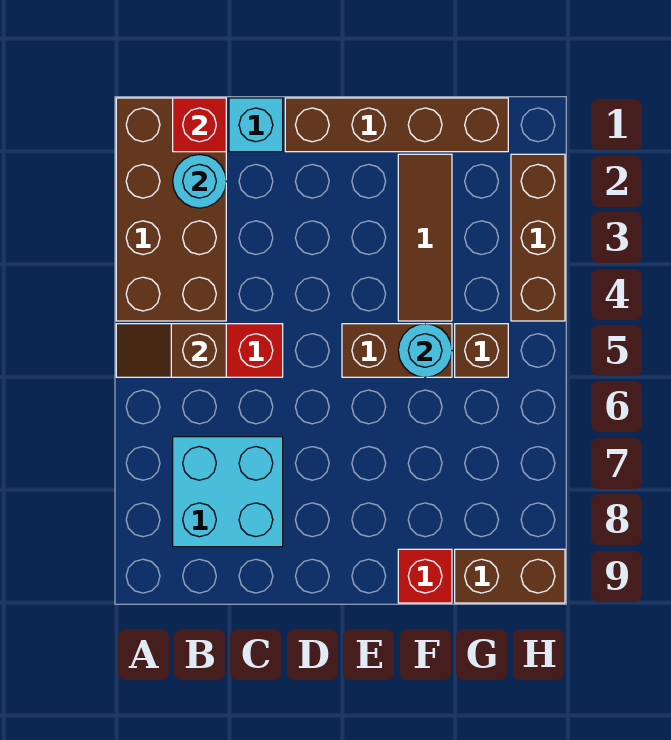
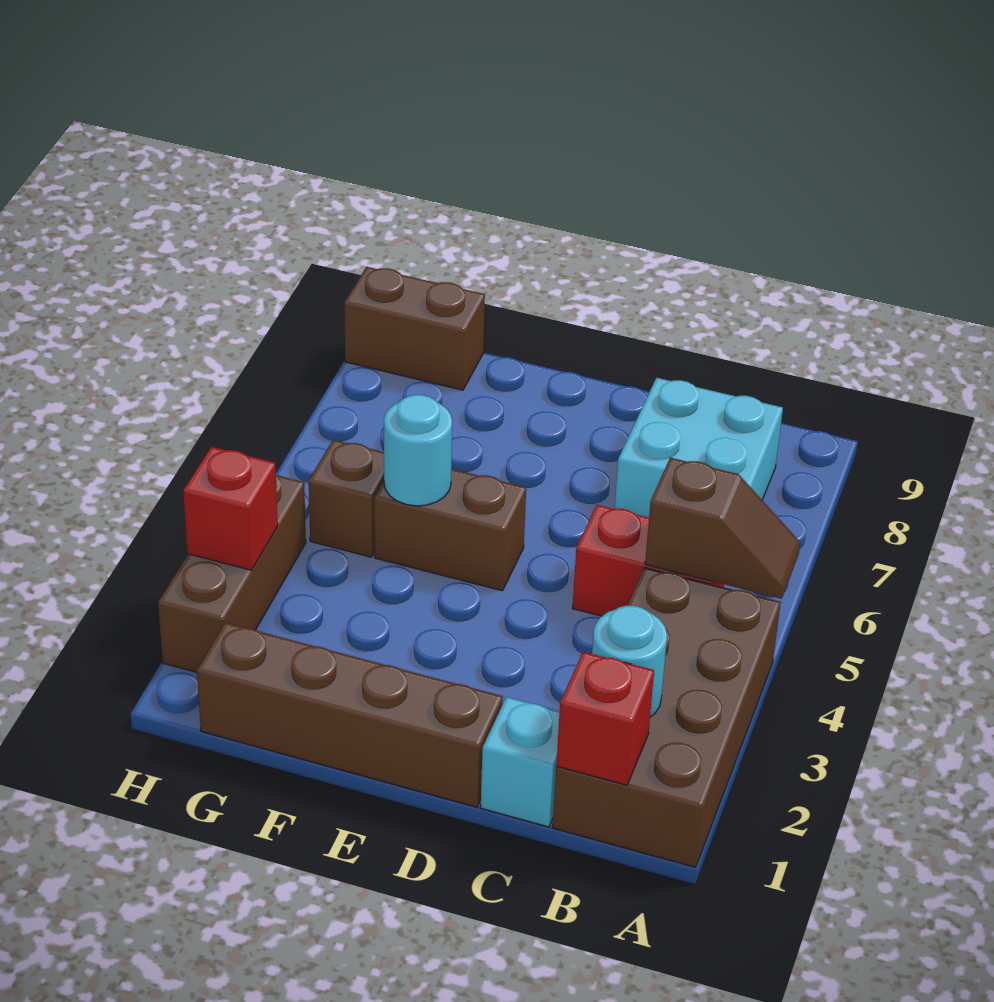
brown 1x3 tile [398,154,452,321] -> none
red 1x1 brick [398,549,452,603] -> red 1x1 brick moved to [183,447,278,570]

